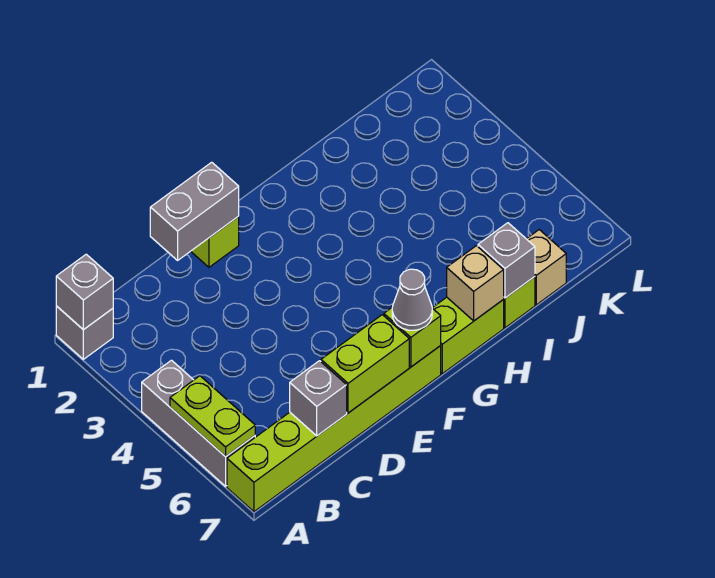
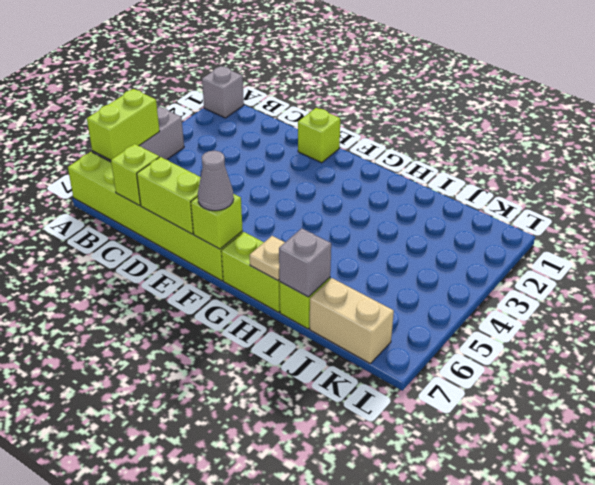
grey 1x1 brick [56,254,113,330] -> none
lime 1x2 plate [170,376,255,457] -> lime 1x2 brick [87,89,160,160]
grey 1x1 brick [290,361,347,436] -> lime 1x1 brick [111,144,159,206]
grey 1x2 brick [150,162,239,260] -> none
tan 1x1 brick [447,246,504,321] -> tan 1x1 plate [250,236,285,280]
tan 1x1 brick [527,230,566,305] -> tan 1x2 brick [310,278,394,363]

